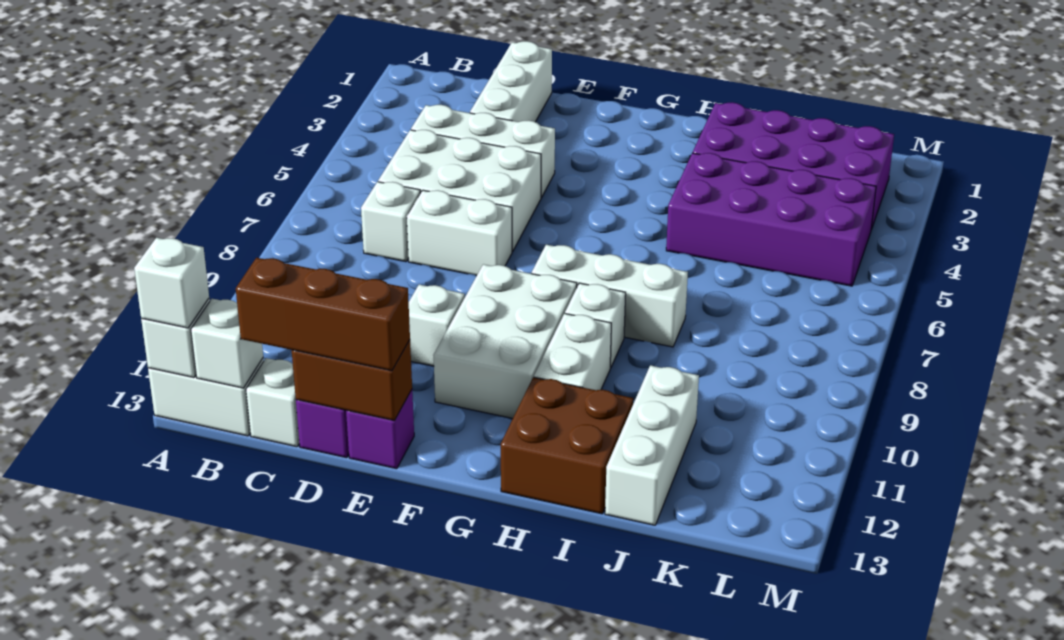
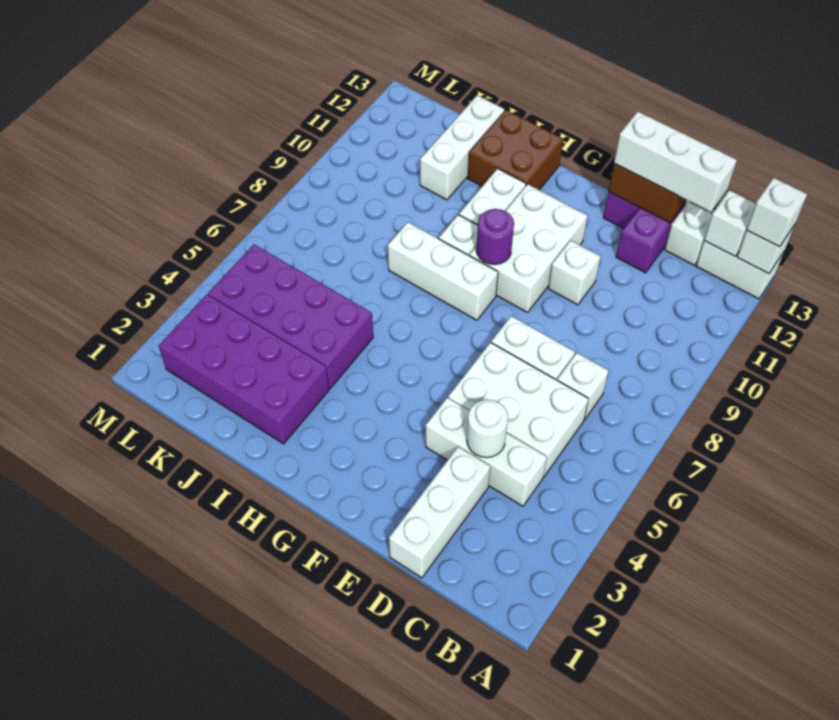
brown 1x3 brick [236,258,410,371] -> white 1x3 brick [614,112,737,212]
none -> white 1x1 round brick [467,400,508,457]
none -> purple 1x1 round brick [476,209,514,264]

